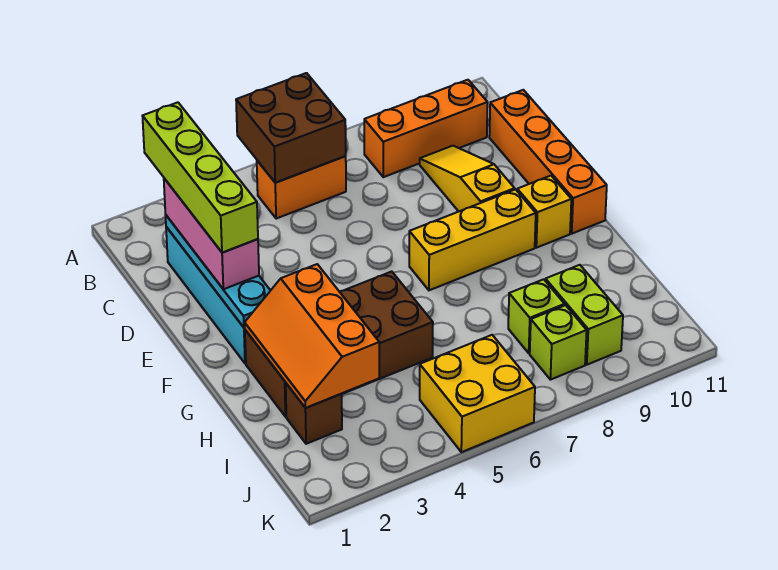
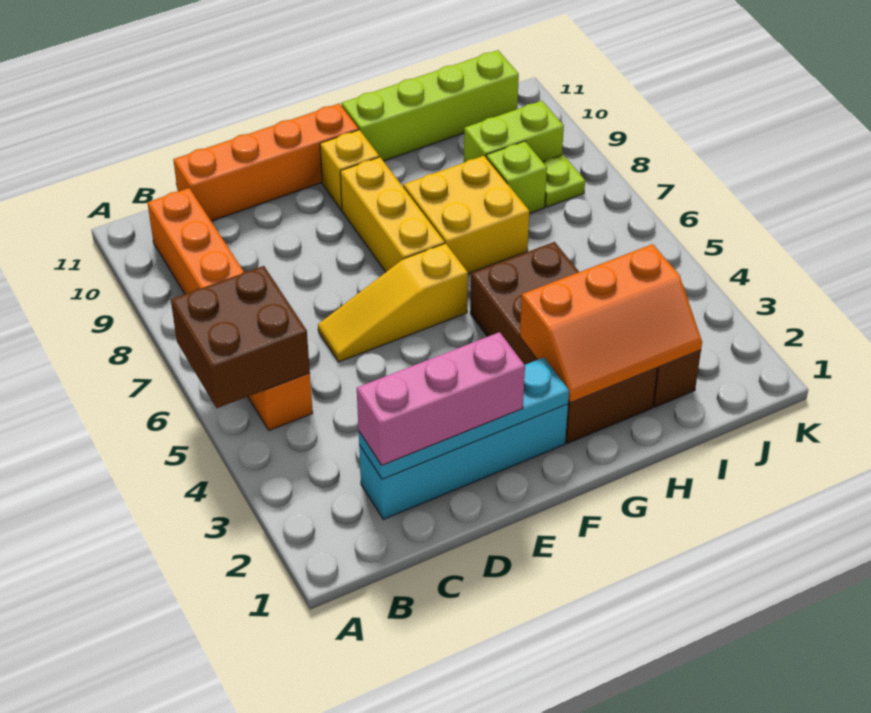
lime 1x4 brick [143,102,258,253] -> lime 1x4 brick moved to [341,50,519,161]
yellow 1x3 slope [420,146,515,211] -> yellow 1x3 slope moved to [318,243,468,362]
yellow 2x2 brick [420,335,535,452] -> yellow 2x2 brick moved to [403,156,529,274]
lime 1x1 brick [530,305,587,380] -> lime 1x1 plate [543,155,585,207]

